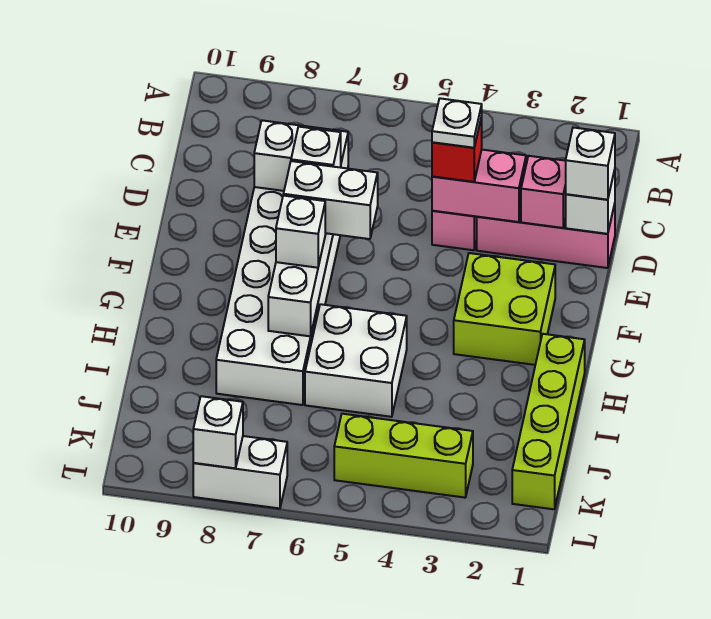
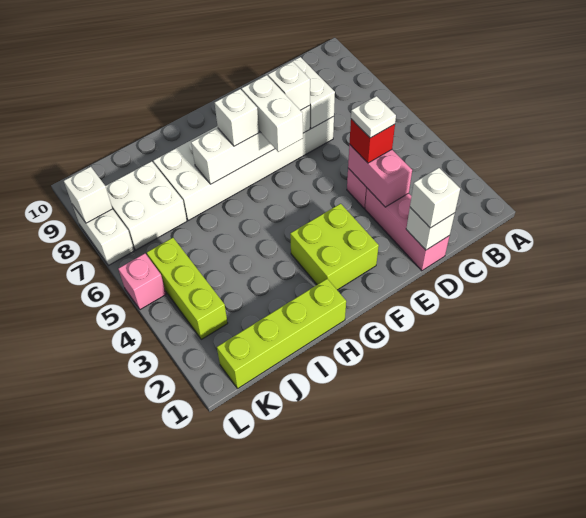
pink 1x1 brick [521,156,566,228] -> pink 1x1 brick moved to [118,254,166,310]
white 2x2 brick [305,304,407,417] -> white 2x2 brick moved to [106,161,187,250]

